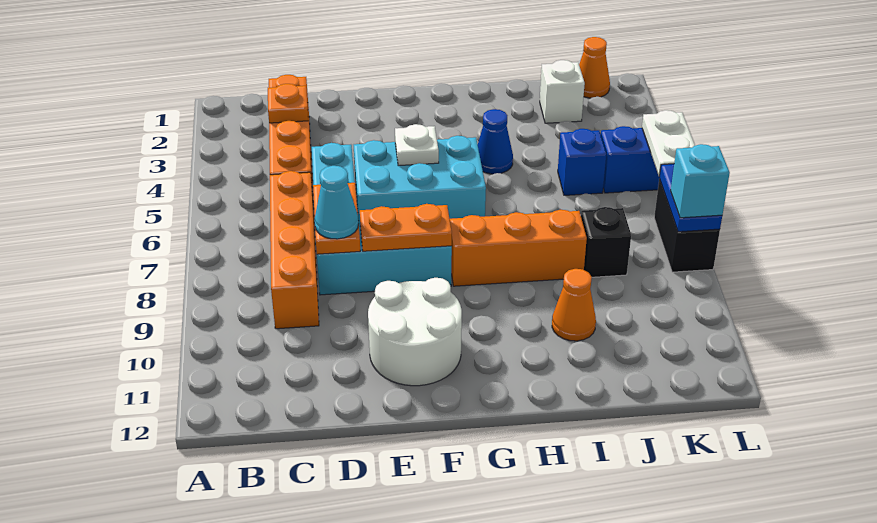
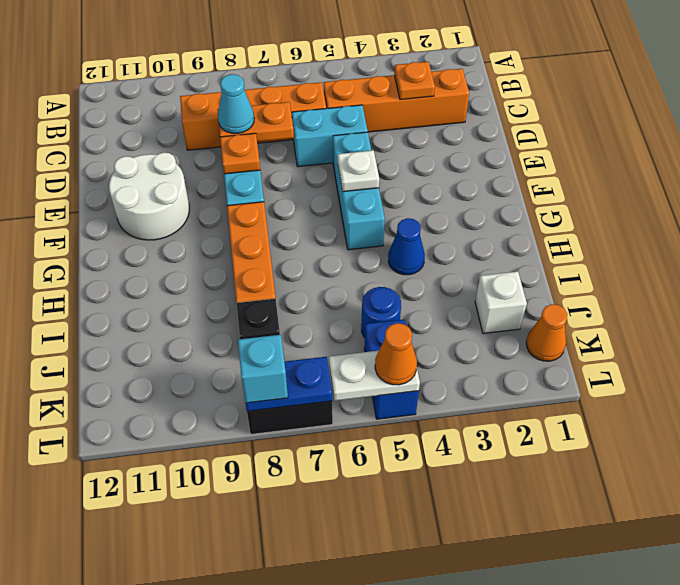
cyan 2x3 brick [354,136,486,224] -> cyan 1x3 brick [333,132,385,250]
orange 1x2 plate [360,204,452,251] -> orange 1x1 plate [220,133,260,174]
orange 1x1 cone [552,269,596,341] -> orange 1x1 cone moved to [375,323,417,385]
blue 1x1 brick [558,129,606,195] -> blue 1x1 round brick [361,287,401,338]

